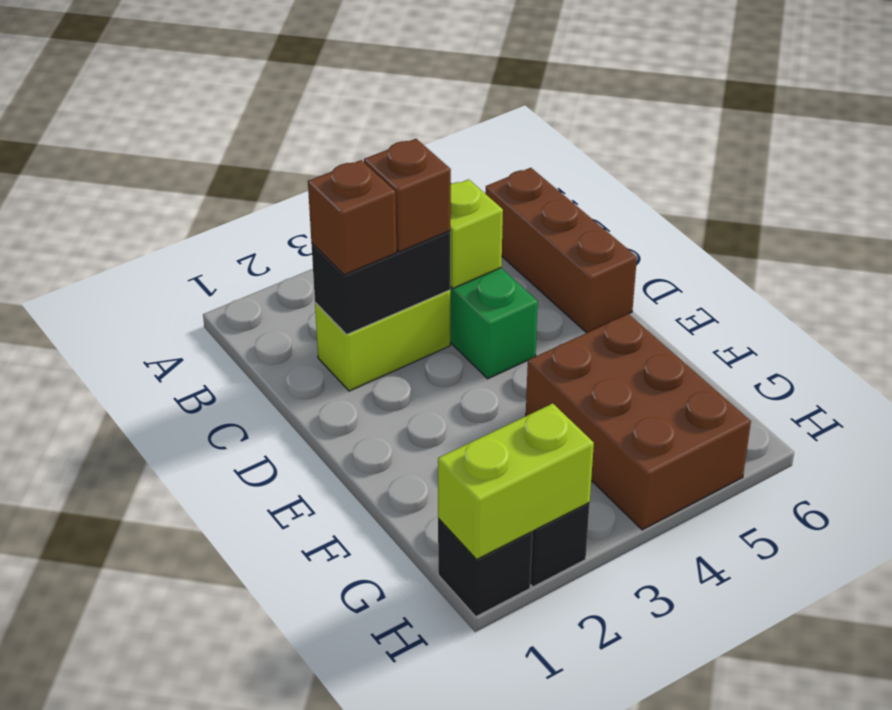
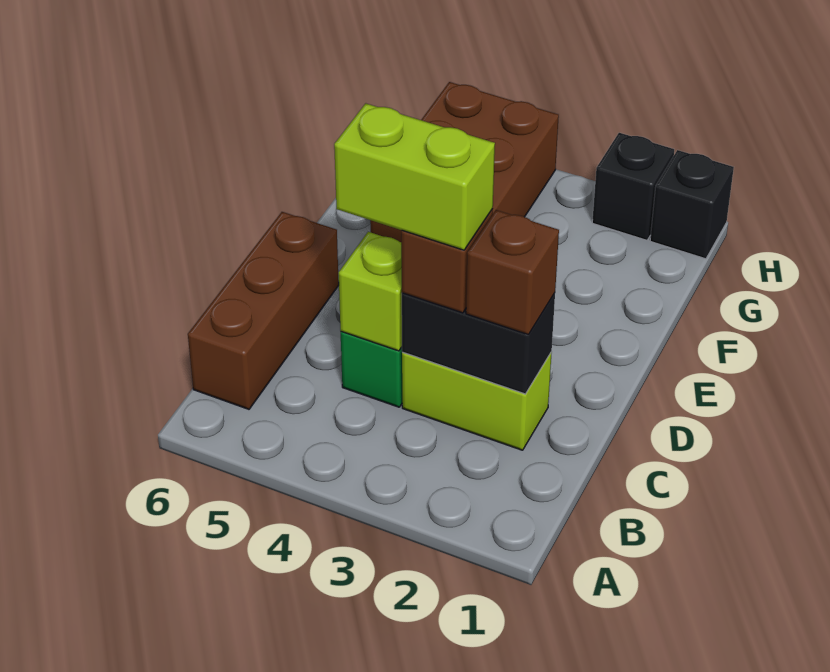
lime 1x2 brick [438,403,594,559] -> lime 1x2 brick moved to [334,103,495,250]

